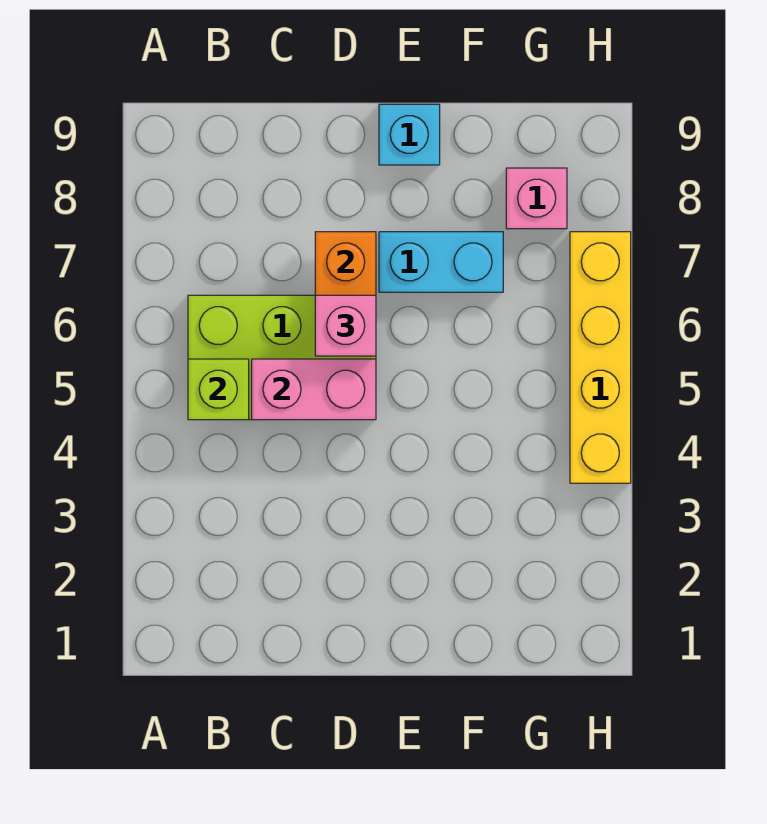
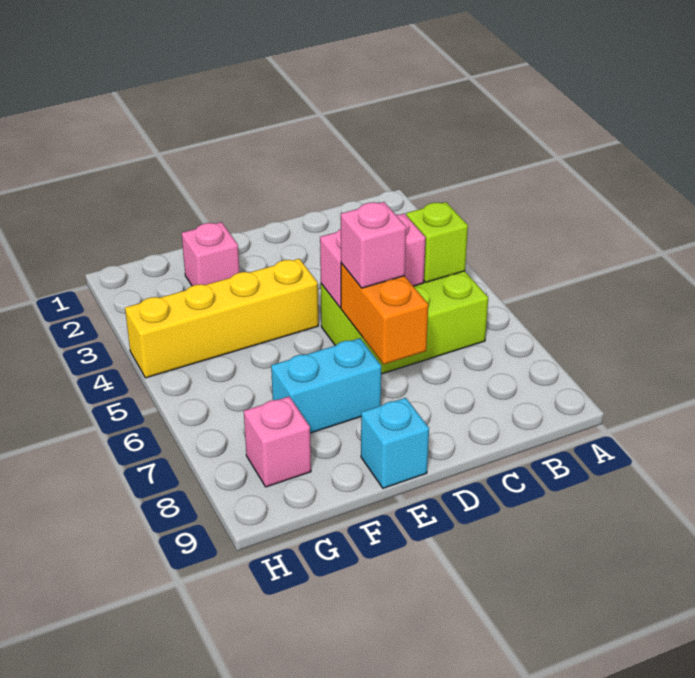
none -> pink 1x1 brick [182,222,240,286]
yellow 1x4 brick [570,232,631,483] -> yellow 1x4 brick turned to [125,259,318,378]

